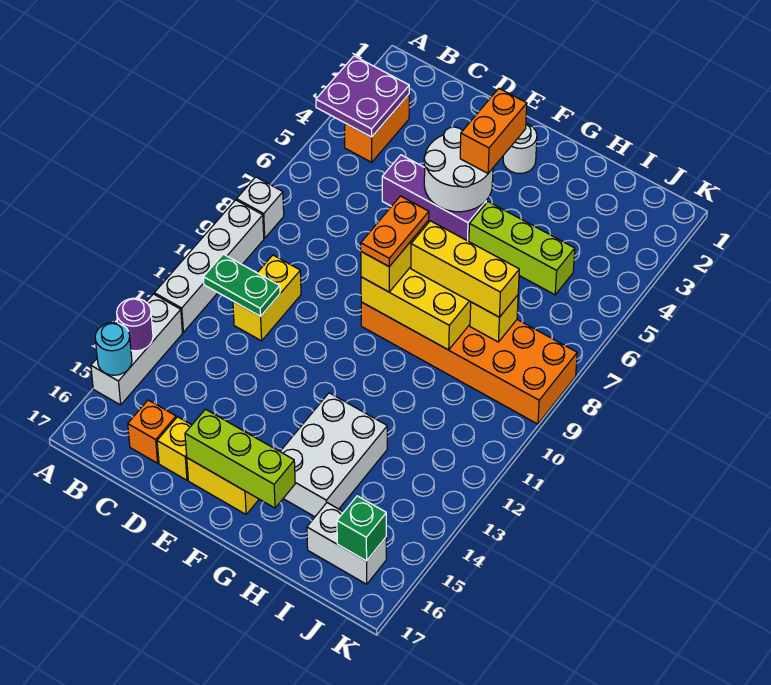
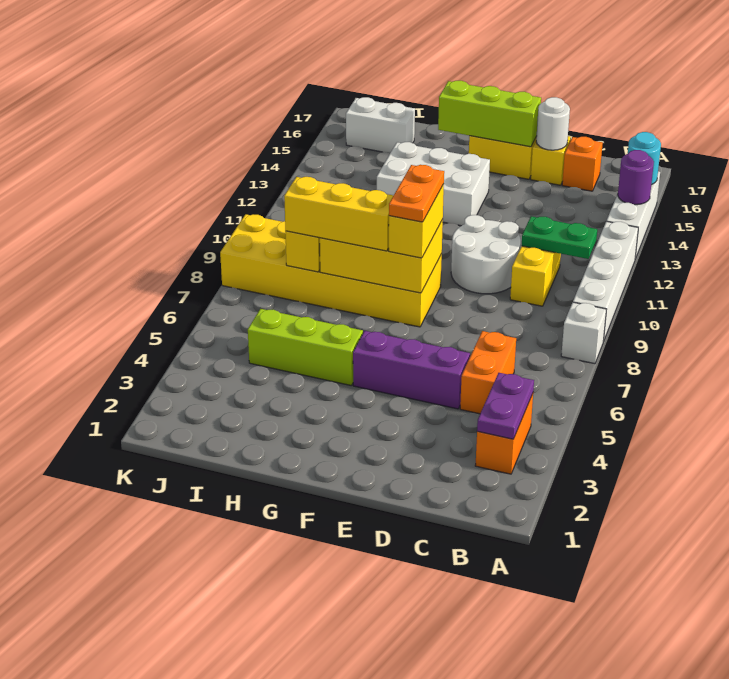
purple 2x2 plate [316,56,409,137] -> purple 1x2 plate [477,373,534,439]
white 2x2 round brick [424,127,493,212] -> white 2x2 round brick moved to [451,215,521,294]
white 1x1 round brick [503,124,537,174] -> white 1x1 round brick moved to [536,97,570,150]
orange 1x2 brick [460,89,527,173] -> orange 1x2 brick moved to [460,331,516,414]
orange 2x6 brick [361,302,577,424] -> yellow 2x6 brick [220,214,442,327]
white 2x3 brick [280,393,387,517] -> white 2x3 brick turned to [377,142,490,226]
green 1x1 brick [337,496,386,561] -> none

